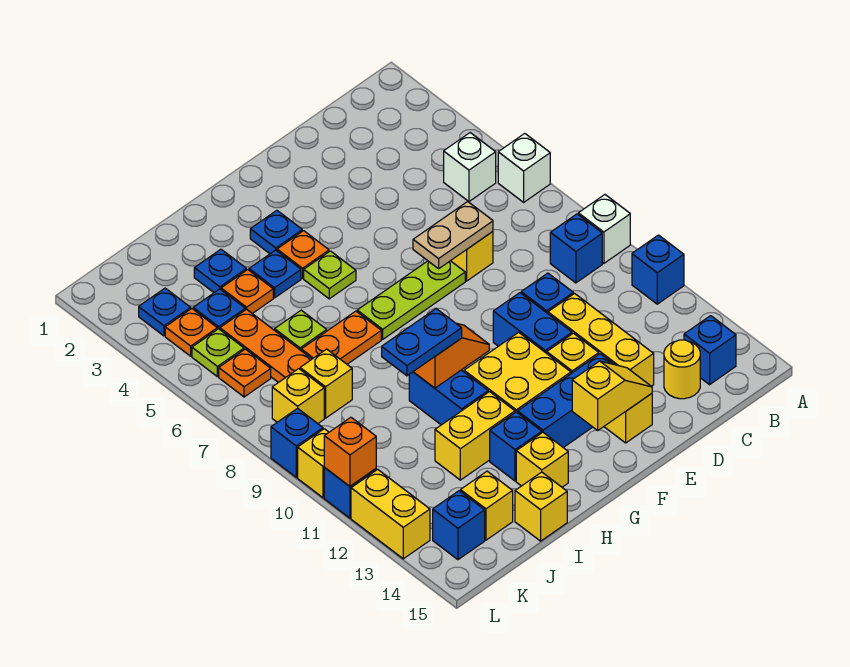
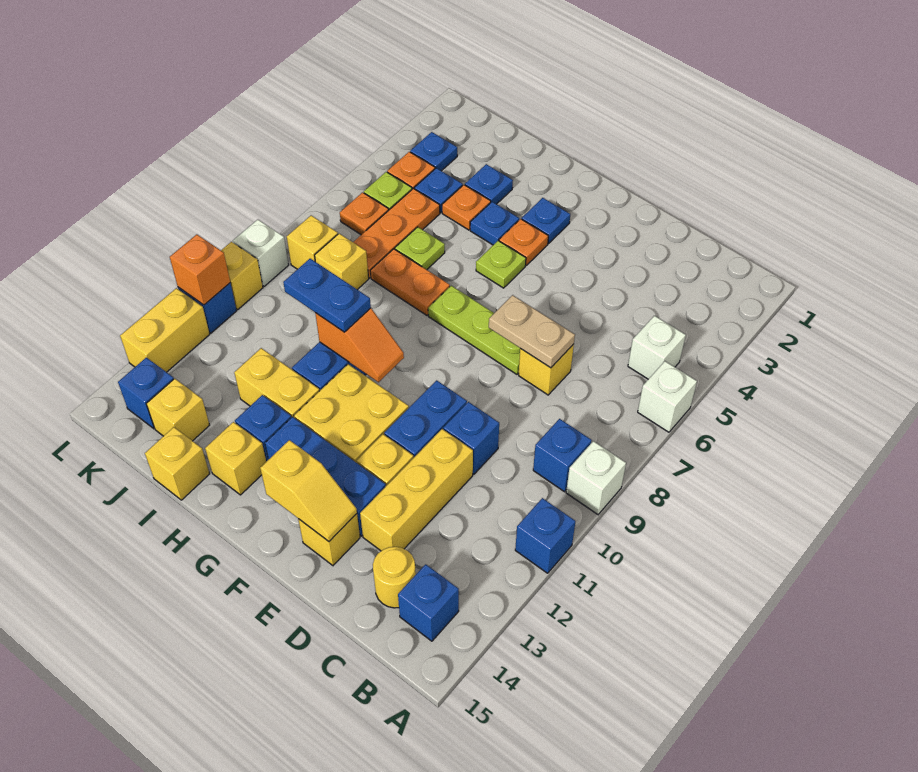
blue 1x1 brick [271,408,323,477] -> white 1x1 brick [233,220,289,286]

